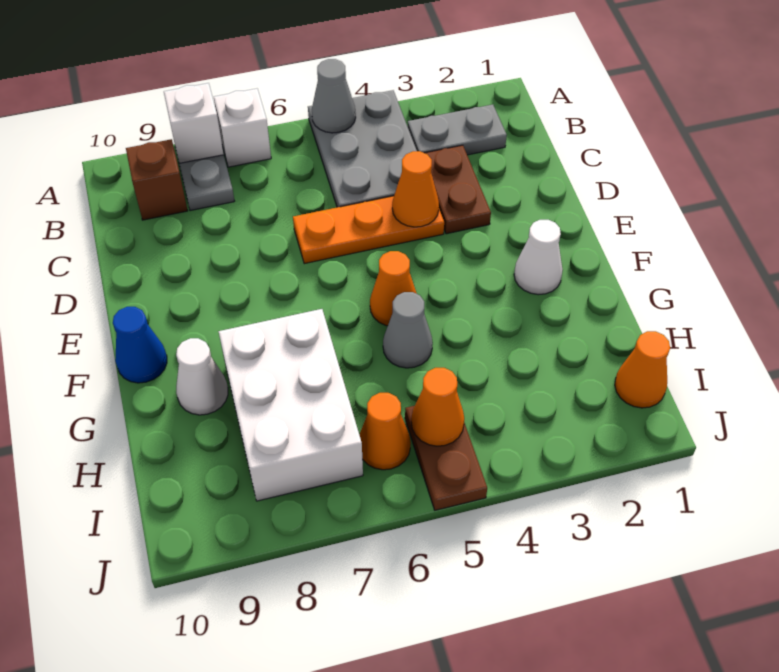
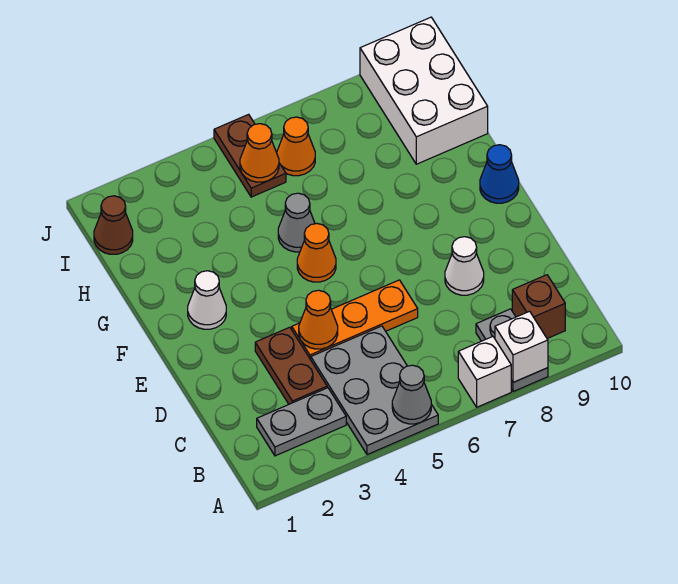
white 2x3 brick [219,309,363,501] -> white 2x3 brick moved to [360,17,488,164]
white 1x1 cone [176,338,228,415] -> white 1x1 cone moved to [445,237,484,295]
orange 1x1 cone [615,331,670,408] -> brown 1x1 cone [94,196,133,254]

